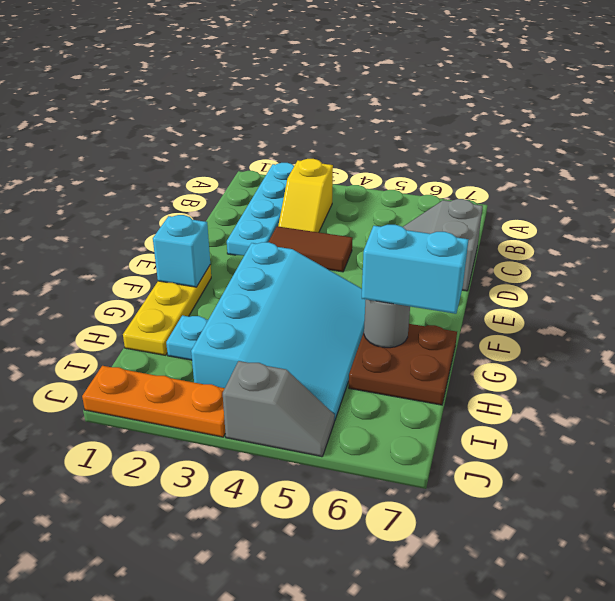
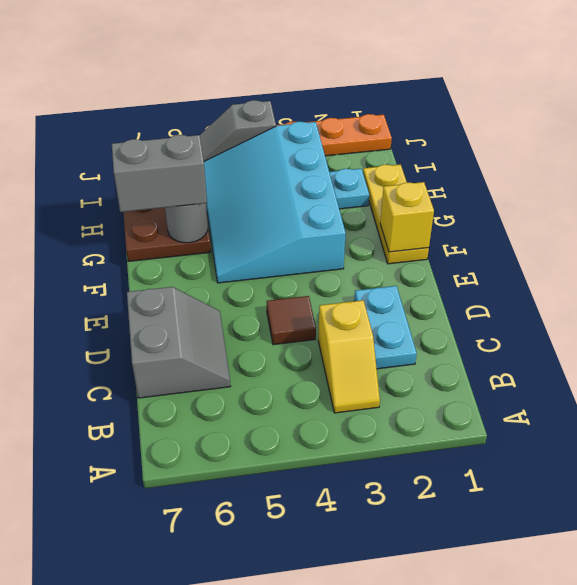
cyan 1x4 plate [227,163,294,256] -> cyan 1x2 plate [354,286,417,369]
yellow 1x2 slope [278,159,333,232] -> yellow 1x2 slope turned to [318,300,380,413]
brown 1x2 tile [269,226,352,272] -> brown 1x1 tile [267,296,316,345]
cyan 1x1 brick [153,215,210,287] -> yellow 1x1 brick [380,182,434,252]
cyan 1x2 brick [362,225,469,314] -> grey 1x2 brick [112,135,207,212]

